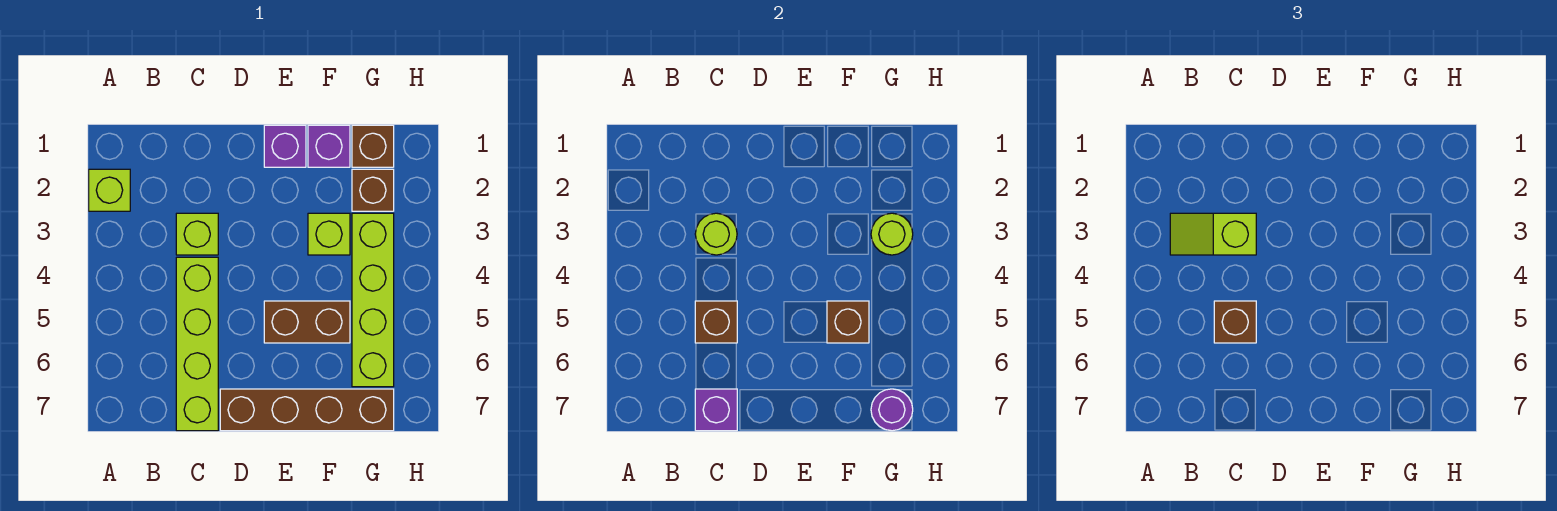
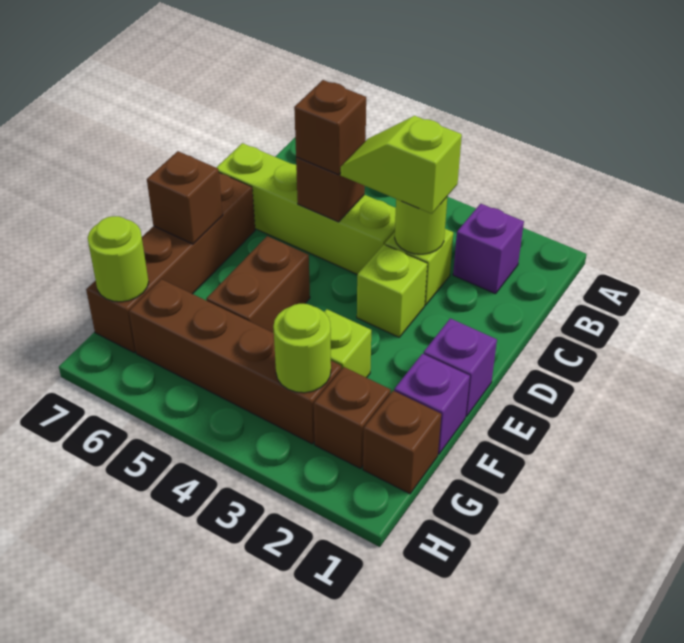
lime 1x1 brick [89,169,130,211] -> lime 1x1 brick moved to [357,245,427,337]
lime 1x2 slope [1170,213,1256,255] -> lime 1x2 slope turned to [341,116,462,214]
purple 1x1 brick [695,389,737,431] -> purple 1x1 brick moved to [453,204,524,294]
brown 1x1 brick [827,301,869,343] -> brown 1x1 brick moved to [147,151,223,244]
lime 1x4 brick [352,213,394,387] -> brown 1x4 brick [129,279,341,444]
purple 1x1 round brick [871,389,913,431] -> lime 1x1 round brick [88,216,149,302]

